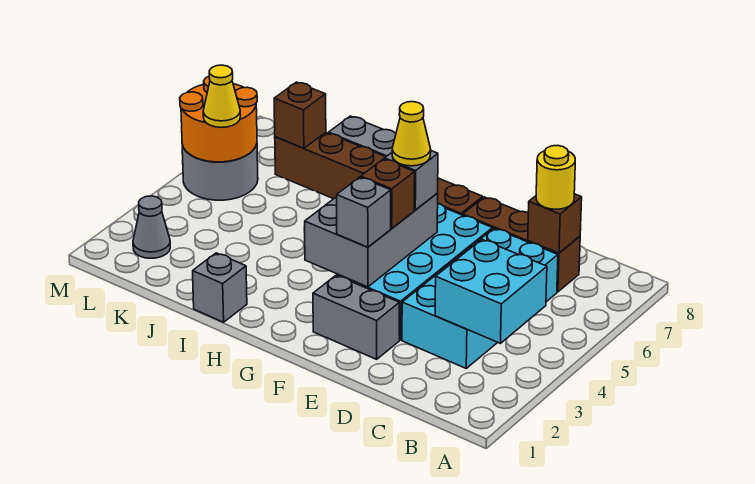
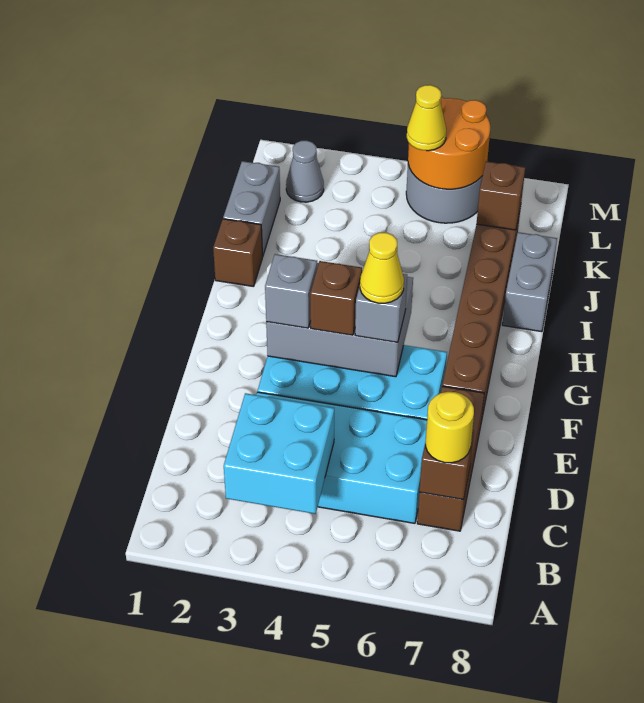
grey 1x2 brick [313,275,399,359] -> grey 1x2 brick moved to [223,161,280,257]
grey 1x1 brick [193,253,247,322] -> brown 1x1 brick [213,219,263,287]

